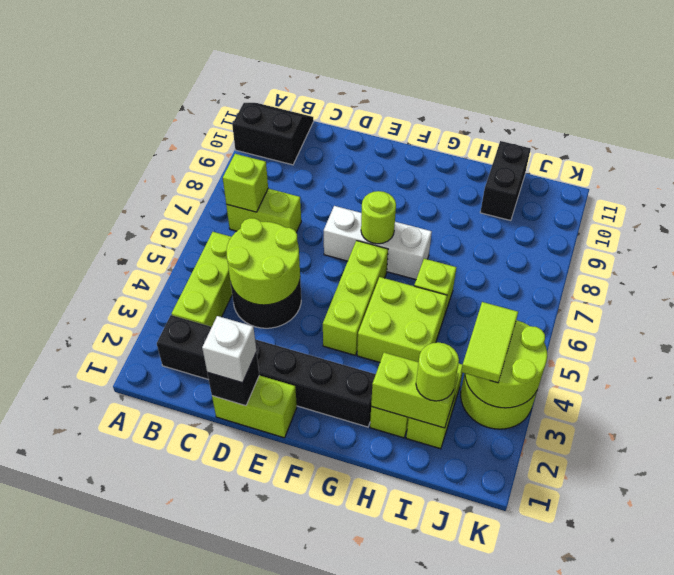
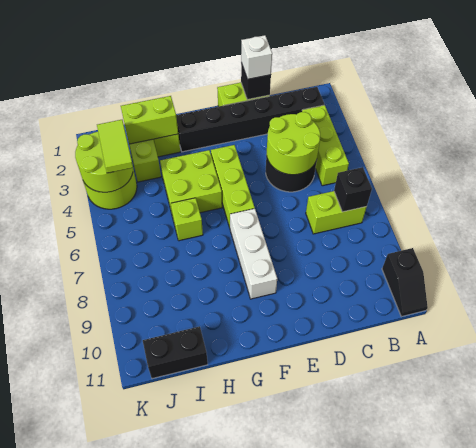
black 2x2 slope [232,103,314,165] -> black 1x2 slope [382,248,428,317]
lime 1x1 brick [223,154,268,212] -> black 1x1 brick [334,167,372,212]
white 1x3 brick [324,206,432,280] -> white 1x3 brick turned to [230,209,277,299]
lime 1x1 round brick [361,191,396,244] -> none
lime 1x1 round brick [416,342,459,401] -> none
black 1x2 brick [480,141,531,221] -> black 1x2 brick turned to [143,326,208,379]

